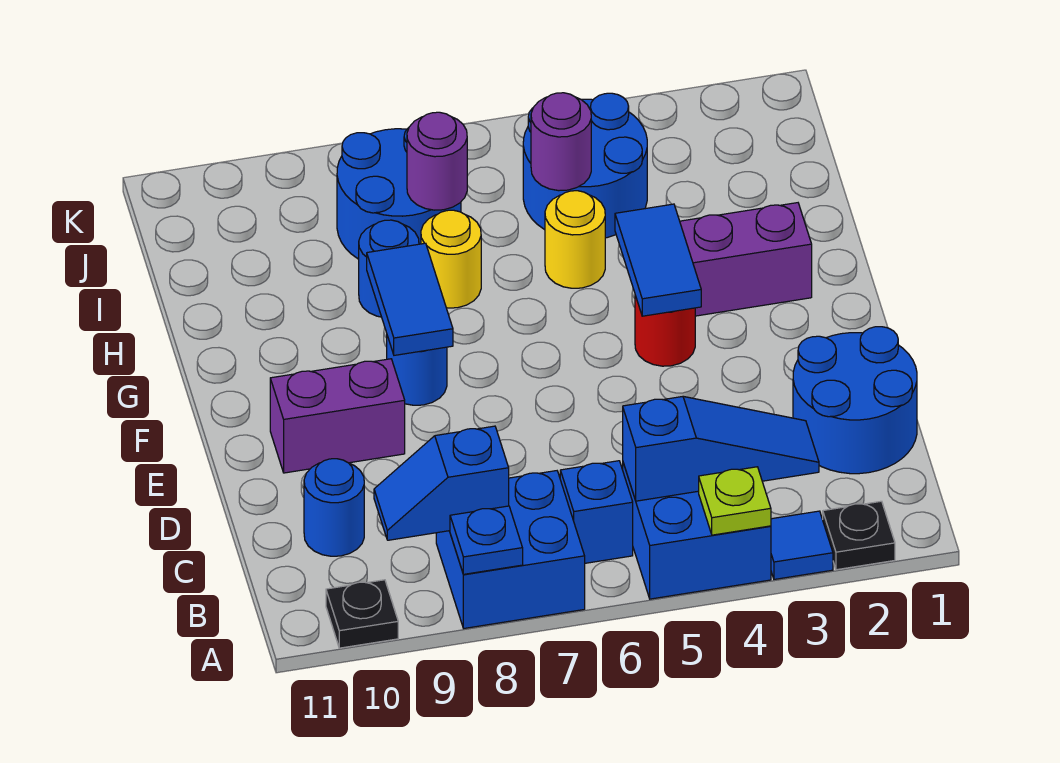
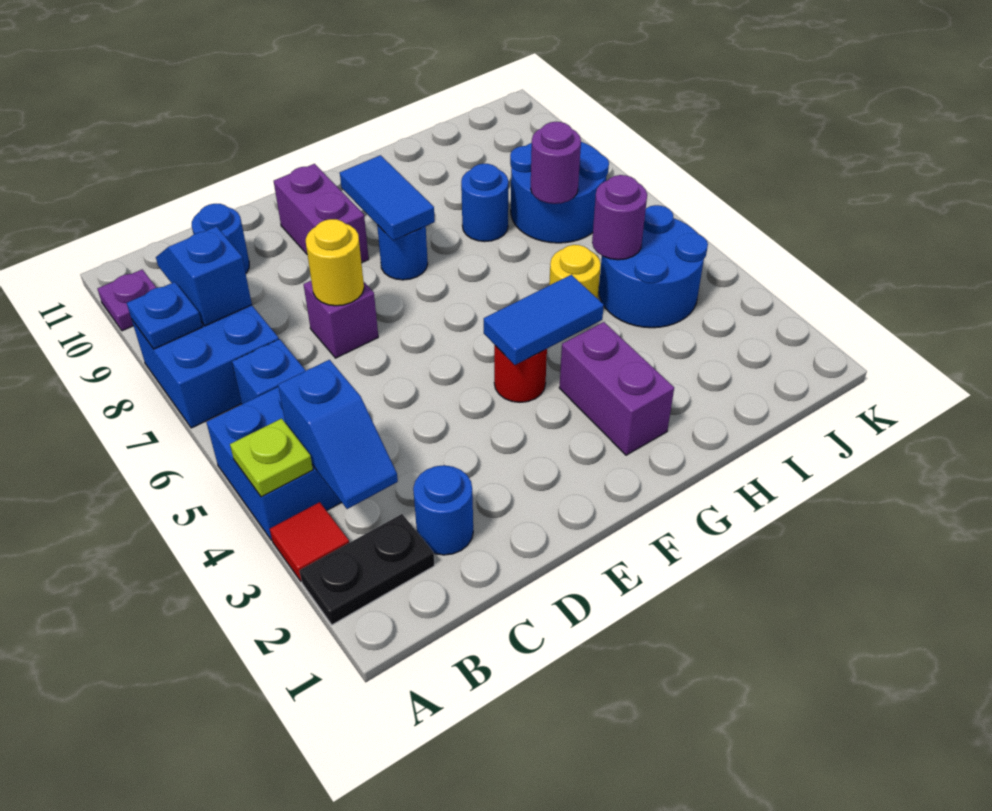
black 1x1 plate [823,501,895,570] -> black 1x2 plate [299,514,435,625]
blue 1x1 tile [771,511,833,579] -> red 1x1 tile [270,502,349,581]
black 1x1 plate [326,580,398,648] -> purple 1x1 plate [98,270,156,331]
blue 1x3 slope [623,396,819,501] -> blue 1x2 slope [278,360,398,509]
blue 2x2 round brick [793,327,917,474] -> blue 1x1 round brick [413,465,473,555]
none -> purple 1x1 brick [304,281,378,358]
blue 1x2 tile [367,243,453,355] -> blue 1x2 tile turned to [340,155,435,241]
yellow 1x1 round brick [421,210,481,308] -> yellow 1x1 round brick moved to [306,219,364,306]

